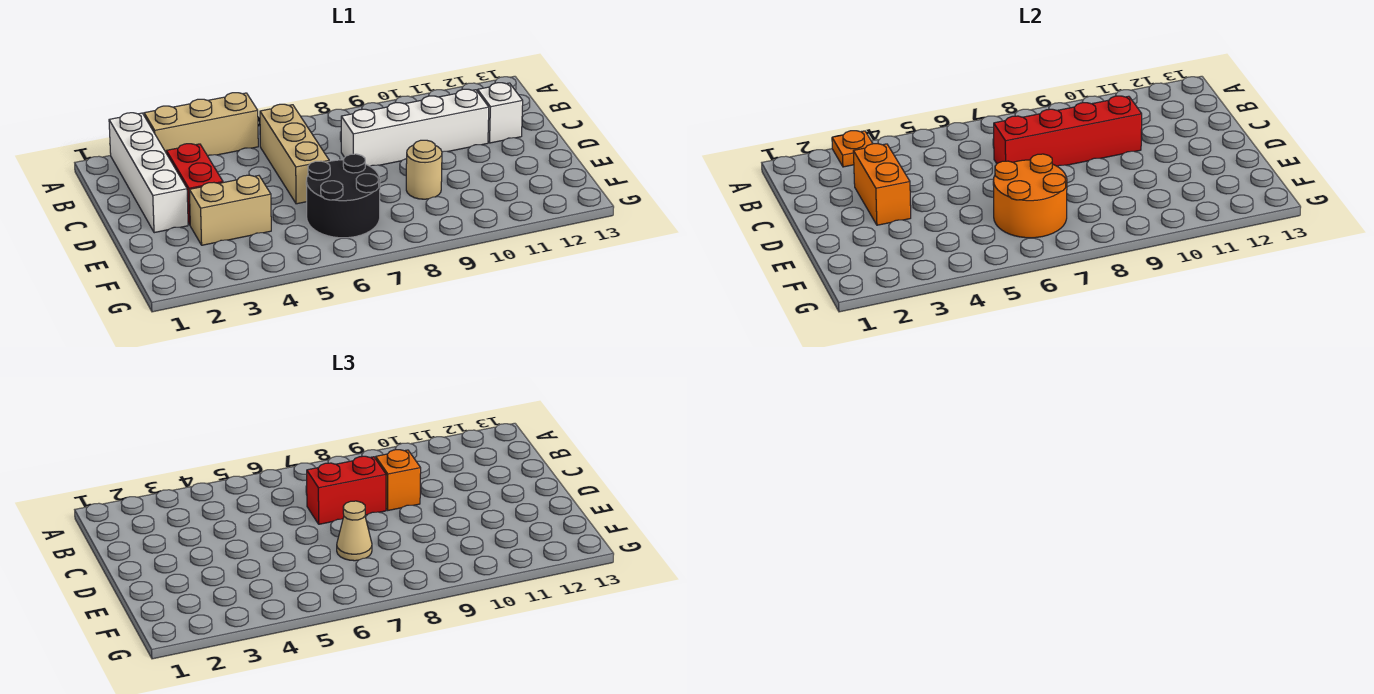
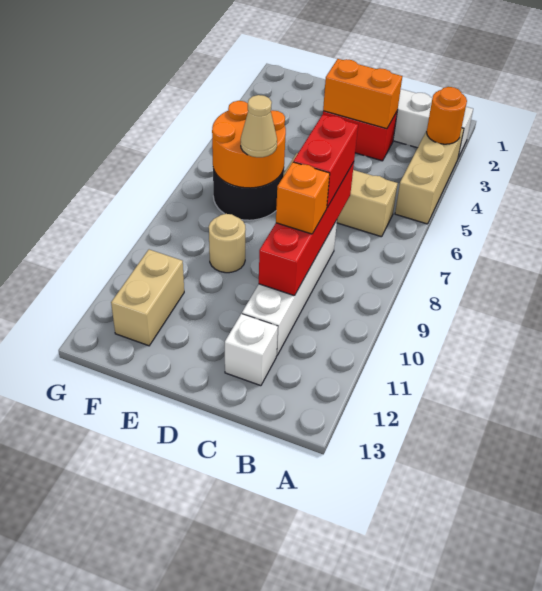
orange 1x1 plate [832,131,873,167] -> orange 1x1 round brick [427,87,467,144]
tan 1x2 brick [189,175,271,245] -> tan 1x2 brick moved to [111,250,184,346]

